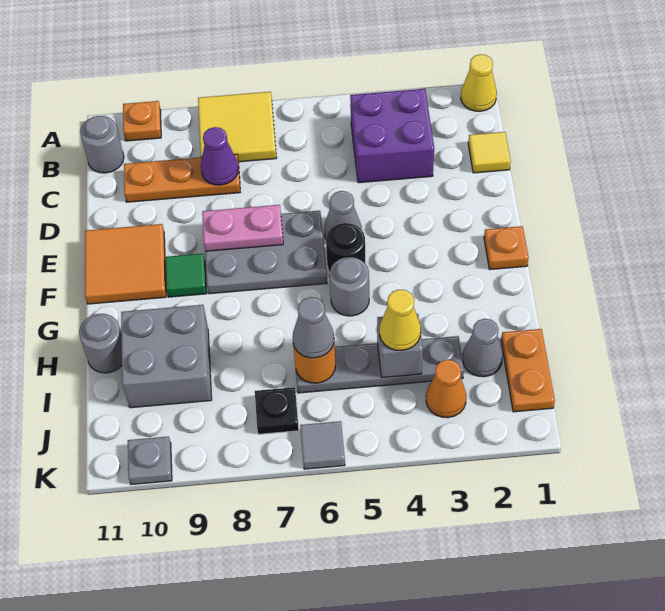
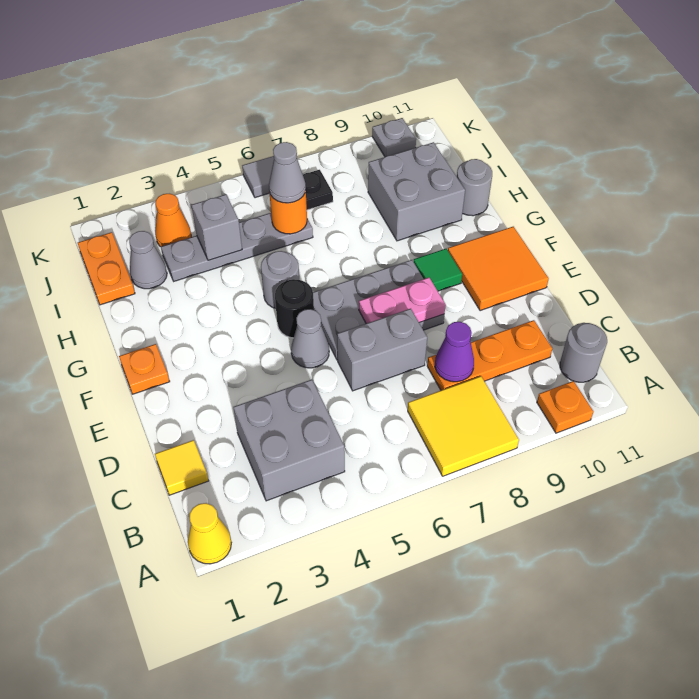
purple 2x2 brick [350,89,434,183] -> grey 2x2 brick [233,380,345,501]
none -> grey 1x2 brick [337,309,427,391]
yellow 1x1 cone [379,289,421,351] -> none

